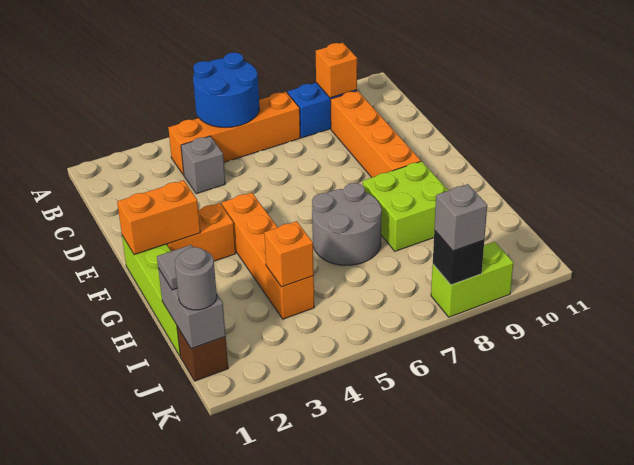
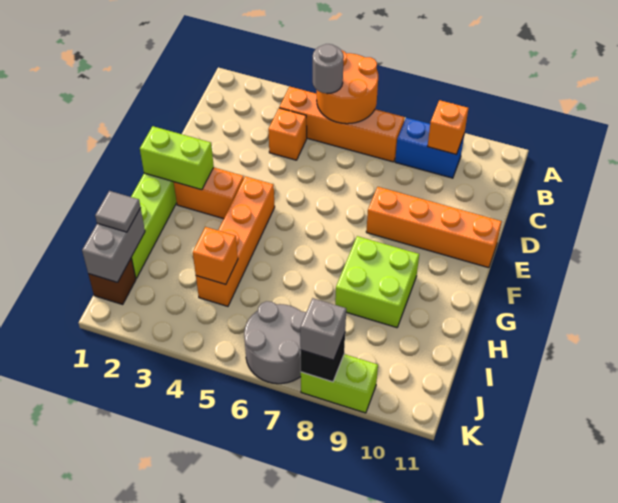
blue 2x2 round brick [193,52,259,128] -> orange 2x2 round brick [317,50,378,124]
grey 1x1 brick [181,136,225,194] -> orange 1x1 brick [268,108,307,160]
orange 1x4 brick [331,91,421,178] -> orange 1x4 brick turned to [366,187,502,268]
orange 1x2 brick [117,180,200,255] -> lime 1x2 brick [140,126,214,190]
grey 2x2 round brick [312,183,382,265] -> grey 2x2 round brick moved to [244,301,306,384]
grey 1x1 round brick [175,247,217,310] -> grey 1x1 round brick moved to [313,44,344,94]

